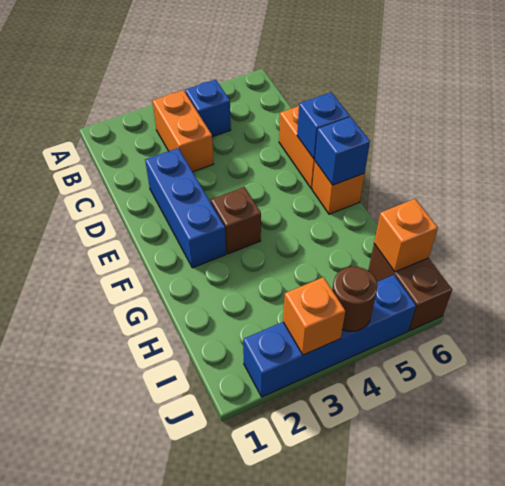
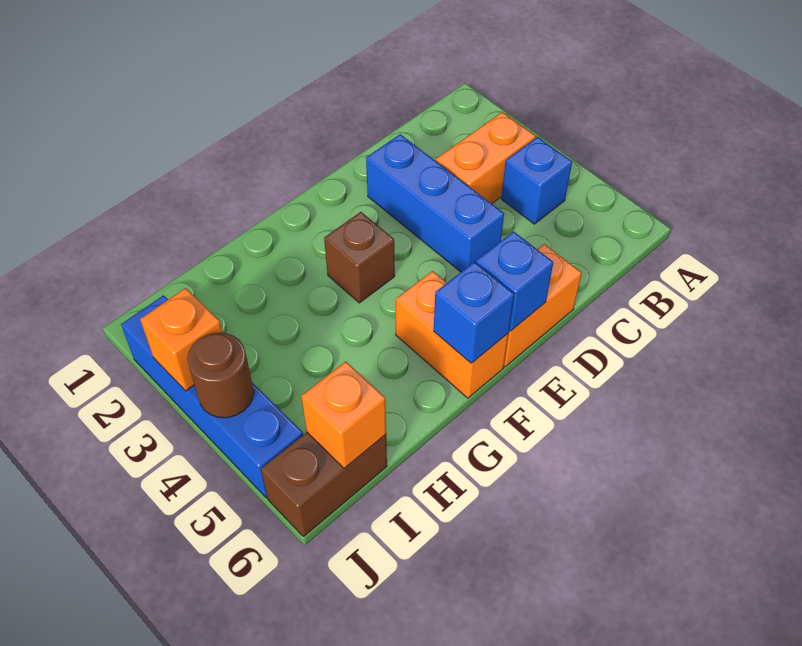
blue 1x3 brick [145,148,226,268] -> blue 1x3 brick turned to [366,134,504,272]
orange 1x1 brick [312,162,365,214] -> orange 1x2 brick [396,271,508,398]

